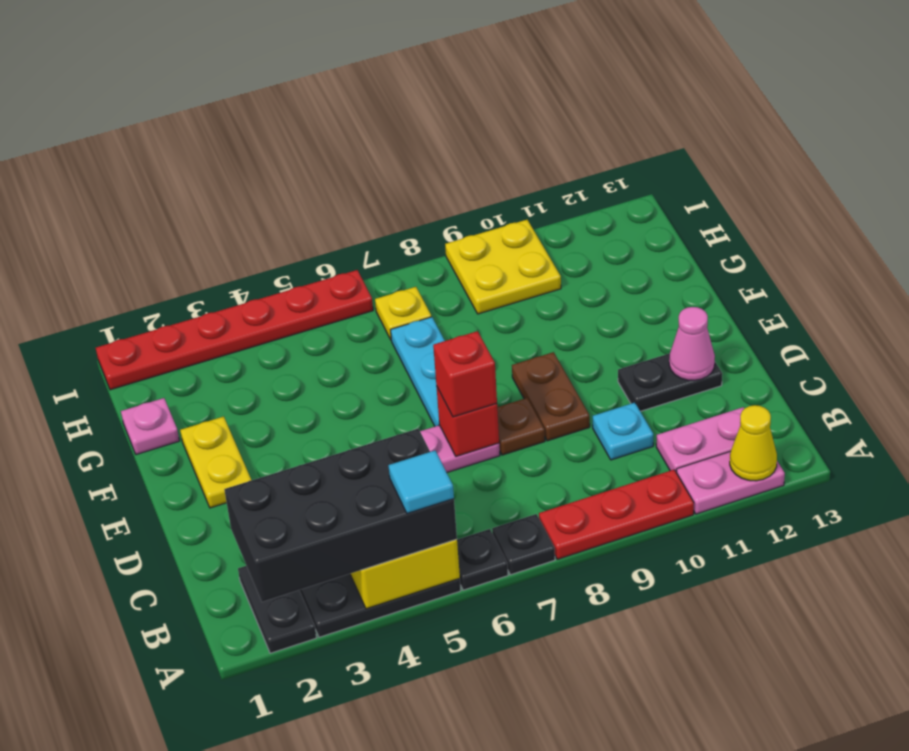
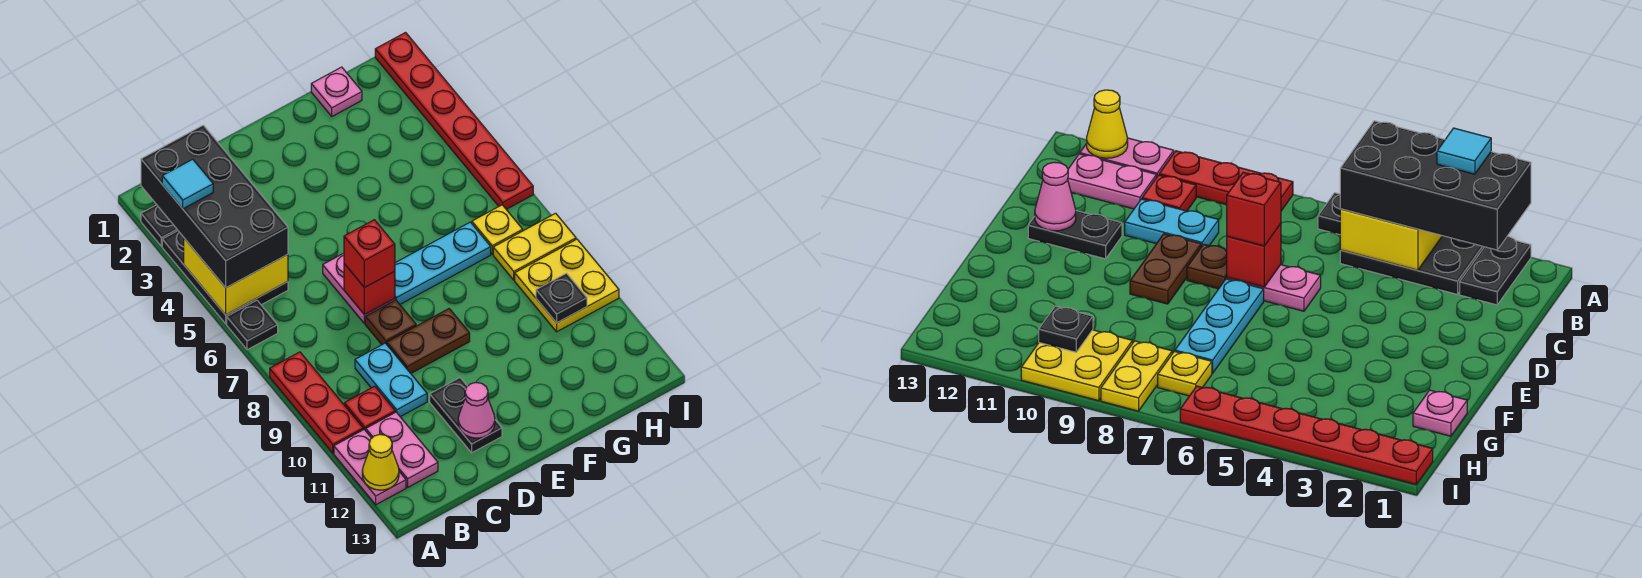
cyan 1x1 tile [388,451,454,513] -> cyan 1x1 tile moved to [162,159,213,209]
black 1x1 plate [492,514,555,575] -> black 1x1 plate moved to [536,273,587,323]
none -> red 1x1 plate [344,386,395,431]
cyan 1x1 plate [593,403,653,460] -> cyan 1x2 plate [355,343,427,417]
yellow 1x2 plate [180,417,251,508] -> yellow 1x2 plate moved to [493,213,576,280]

